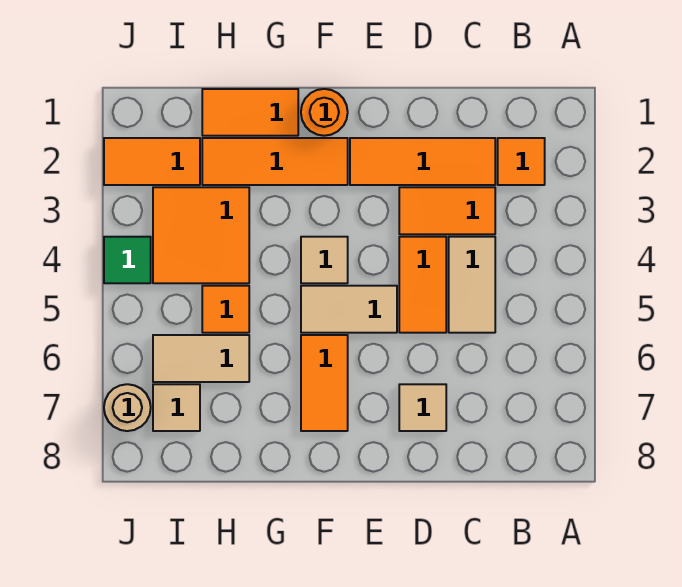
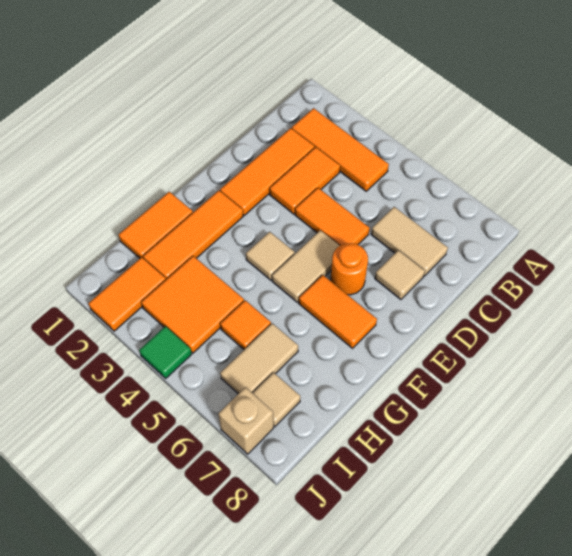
orange 1x1 tile [498,138,545,185] -> orange 1x3 tile [292,108,389,191]
tan 1x2 tile [449,237,495,333] -> tan 1x2 tile moved to [371,207,448,276]
orange 1x1 round brick [301,89,348,136] -> orange 1x1 round brick moved to [331,243,368,295]
tan 1x1 round brick [104,384,151,431] -> tan 1x1 brick [218,387,274,454]

